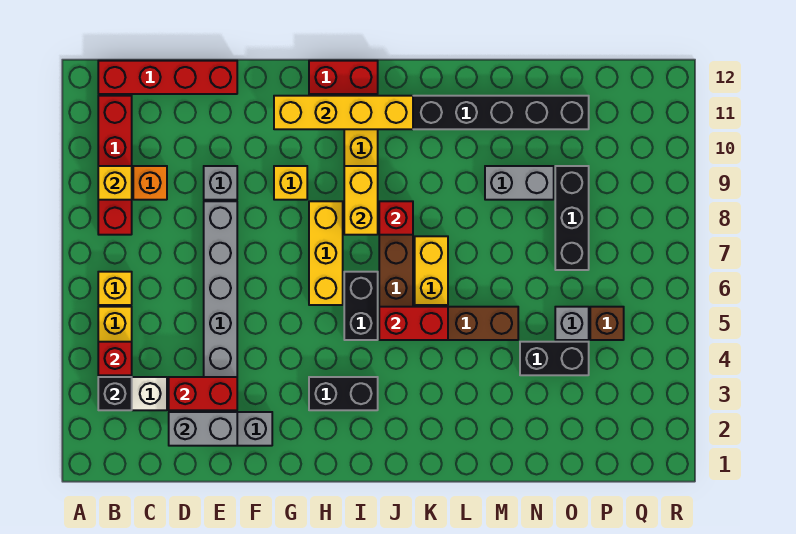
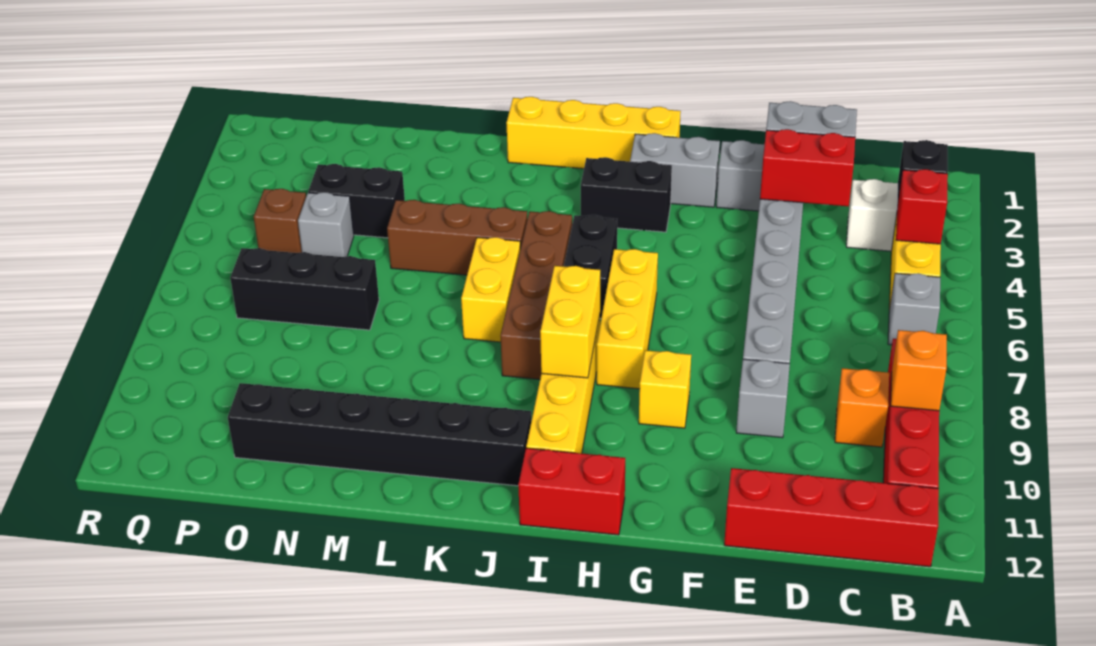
yellow 1x1 brick [98,272,132,305] -> grey 1x1 brick [888,273,940,345]
yellow 1x1 brick [98,166,132,200] -> orange 1x1 brick [891,330,947,411]
yellow 1x4 brick [274,96,413,129] -> yellow 1x4 brick moved to [506,97,681,169]
red 1x2 brick [379,307,448,340] -> none
red 1x1 brick [379,201,413,235] -> none
grey 1x2 brick [485,166,554,200] -> grey 1x2 brick moved to [630,133,720,207]
black 1x3 brick [555,166,589,270] -> black 1x3 brick turned to [230,248,379,330]

